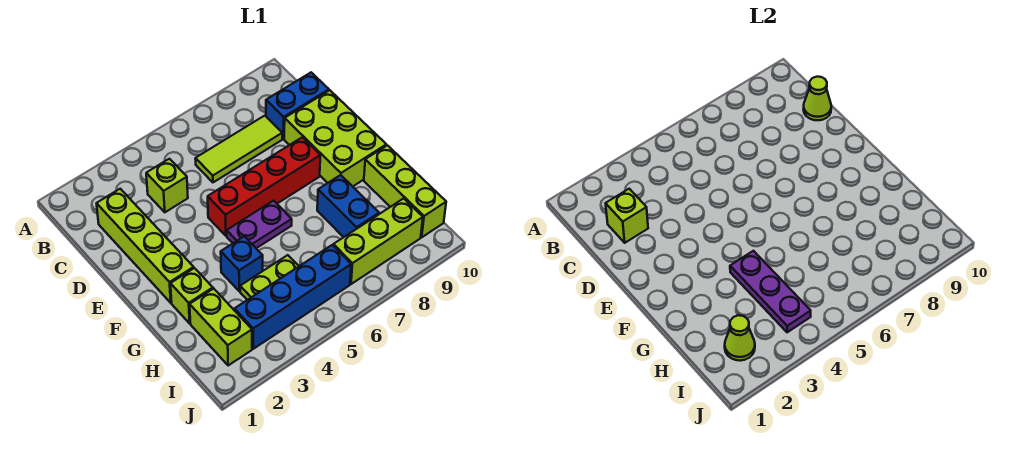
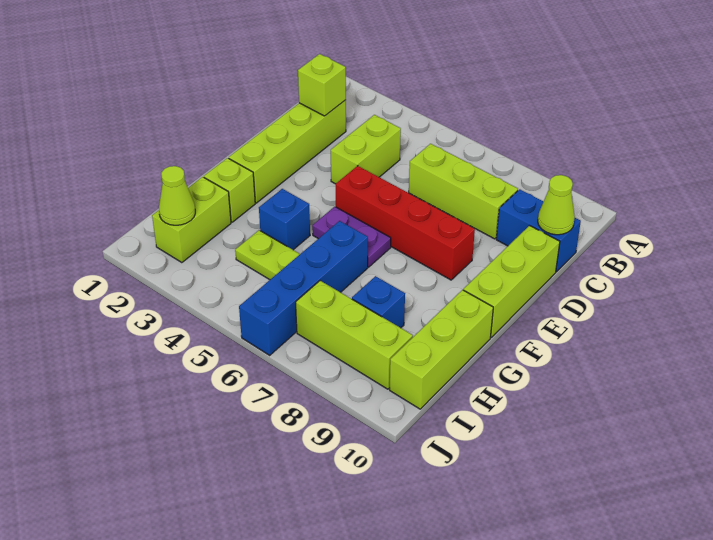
lime 1x1 brick [146,159,188,212] -> lime 1x2 brick [331,115,401,184]
lime 1x3 tile [195,116,282,182] -> lime 1x3 brick [409,144,518,239]
lime 2x3 brick [284,90,386,186] -> lime 1x3 brick [463,226,560,337]
purple 1x3 plate [730,251,811,332] -> none
blue 1x2 brick [317,175,379,237] -> blue 1x1 brick [352,276,405,328]
blue 1x4 brick [234,245,351,349] -> blue 1x4 brick turned to [239,221,368,355]

